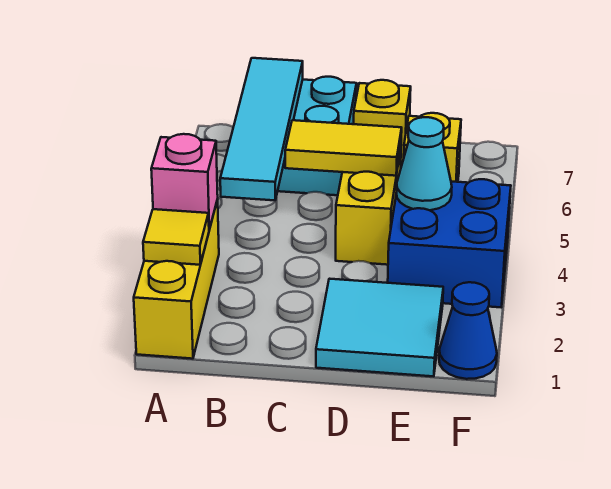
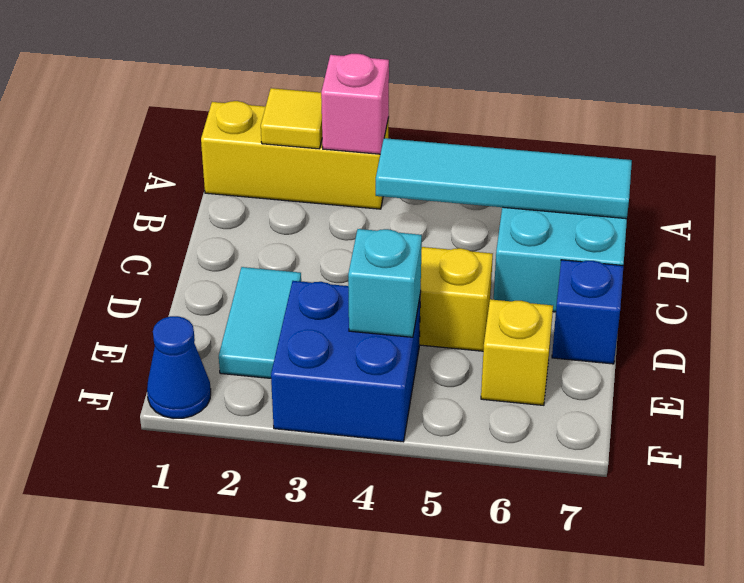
yellow 1x2 tile [285,120,402,176] -> none
cyan 2x2 tile [316,279,443,376] -> cyan 1x2 tile [219,267,301,378]
yellow 1x1 brick [354,80,411,166] -> blue 1x1 brick [552,260,623,364]
cyan 1x1 cone [396,117,452,210] -> cyan 1x1 brick [348,229,422,337]

